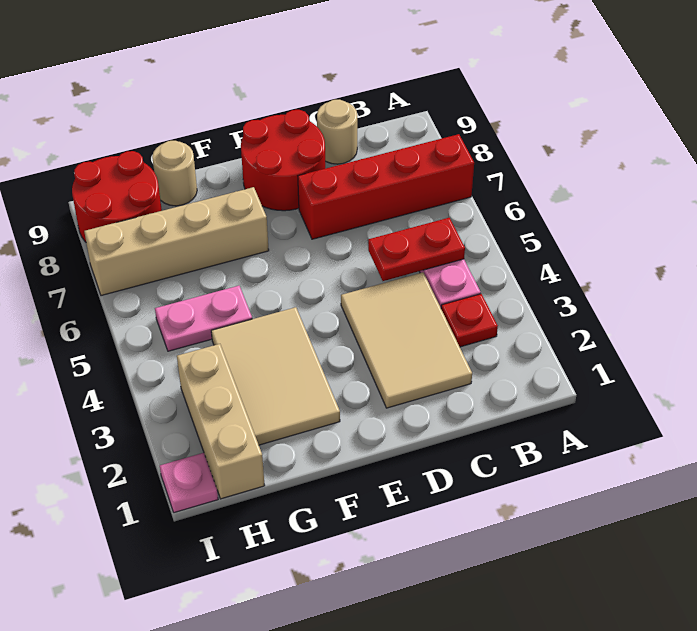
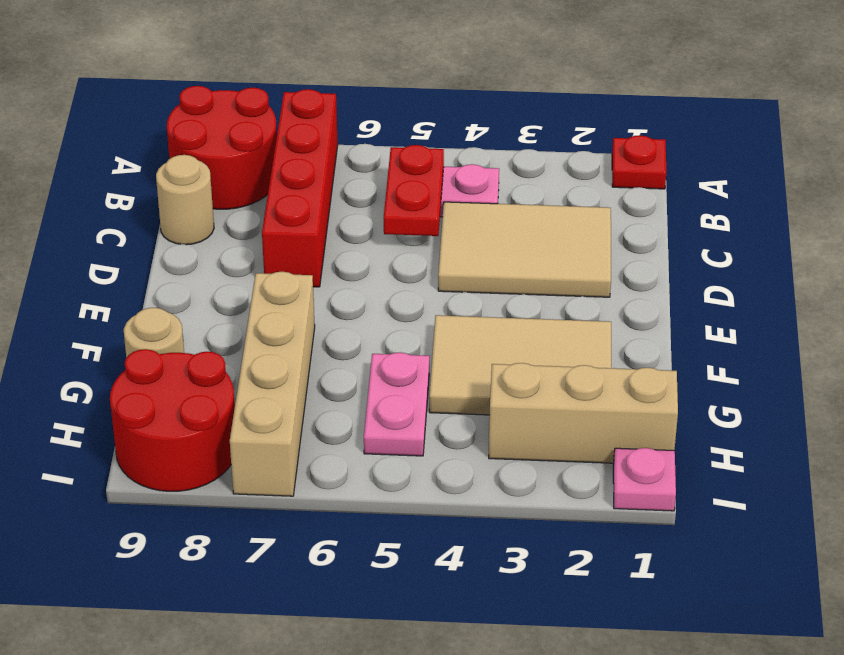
red 1x1 plate [441,294,498,347] -> red 1x1 plate moved to [612,135,666,189]
red 2x2 round brick [241,110,325,211] -> red 2x2 round brick moved to [167,86,277,209]

